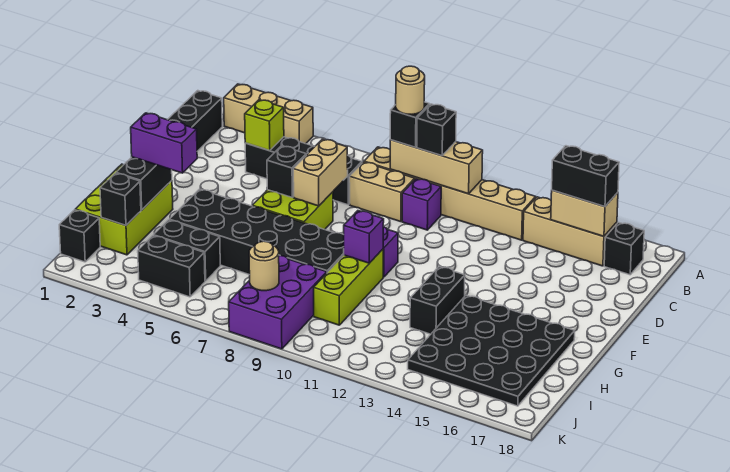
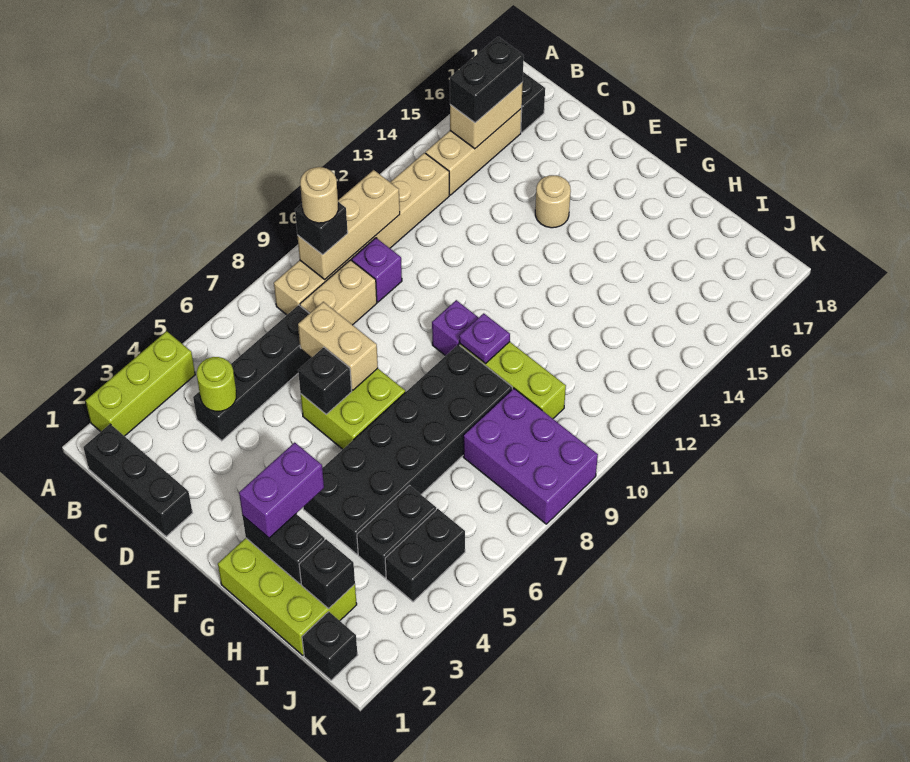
tan 1x3 brick [224,84,313,144] -> lime 1x3 brick [86,331,195,436]
black 1x1 brick [417,104,456,156] -> none
lime 1x1 brick [245,100,284,151] -> lime 1x1 round brick [197,357,236,411]
purple 1x1 brick [344,211,384,263] -> purple 1x1 plate [459,313,510,364]
black 1x2 brick [410,267,465,334] -> none
black 4x4 plate [408,295,575,406] -> none
tan 1x1 round brick [249,241,279,291] -> tan 1x1 round brick moved to [535,175,571,228]

